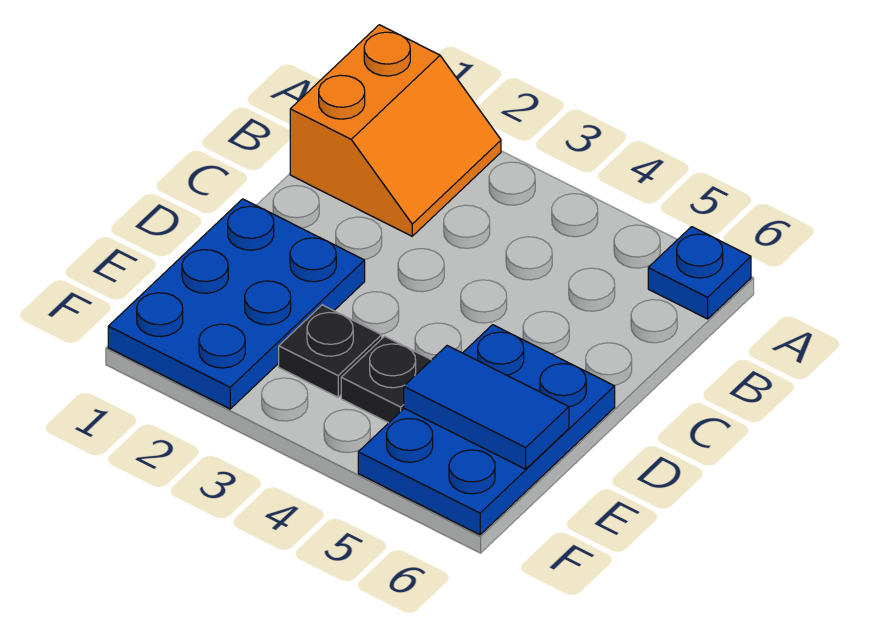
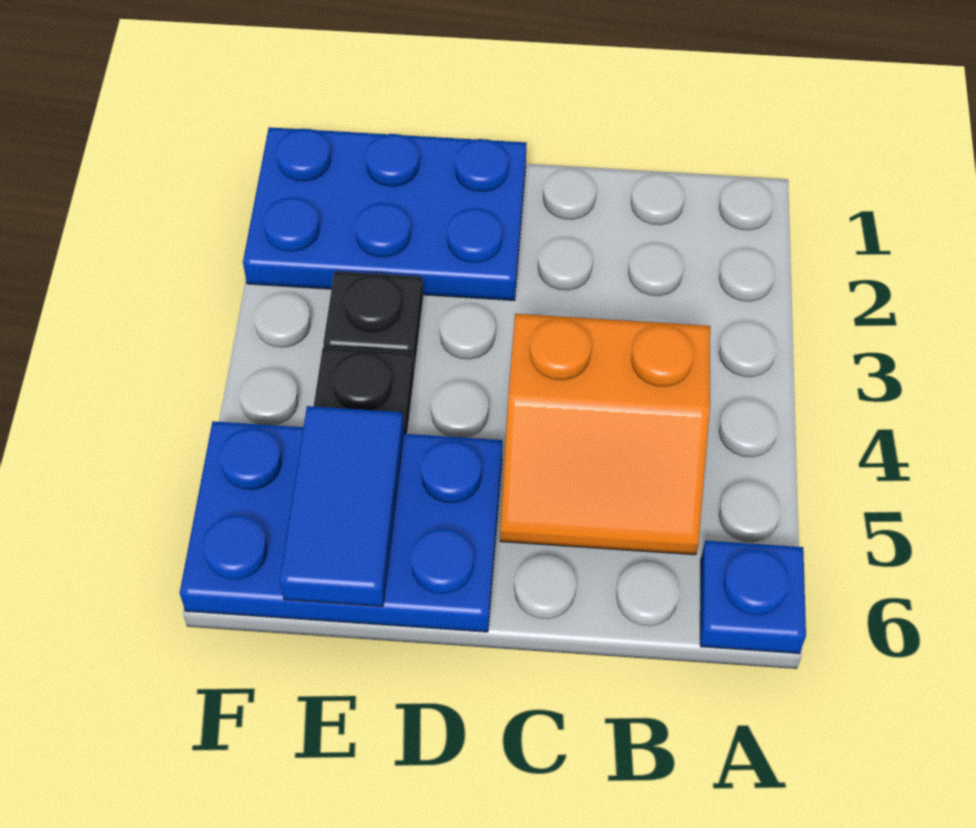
orange 2x2 slope [290,25,501,236] -> orange 2x2 slope moved to [500,314,710,555]

